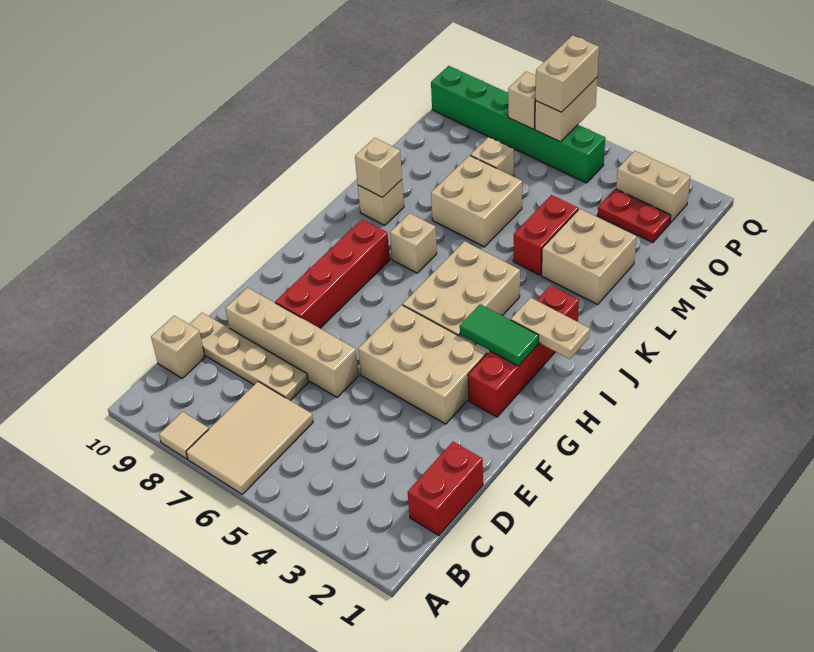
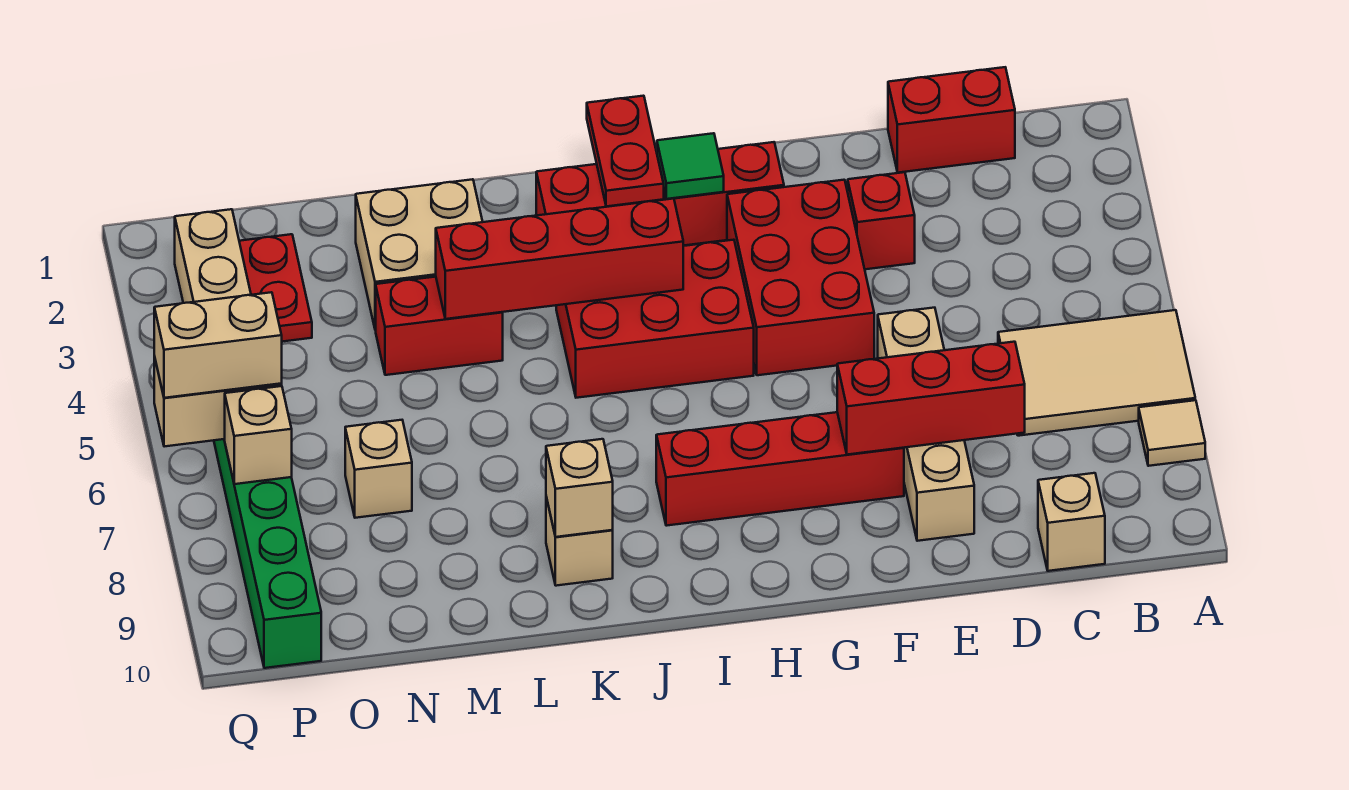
tan 1x4 plate [189,313,308,401] -> none
none -> red 1x3 brick [837,342,1025,455]
none -> red 1x1 brick [848,172,915,269]
tan 2x3 brick [358,305,487,424] -> red 2x3 brick [727,180,874,375]
green 1x2 tile [460,304,539,366] -> green 1x1 tile [657,133,724,199]
tan 2x3 brick [403,241,520,345] -> red 2x3 brick [556,240,754,398]
tan 1x2 plate [511,298,590,359] -> red 1x2 plate [587,96,664,206]
none -> red 1x4 brick [436,199,683,319]
tan 1x1 brick [390,213,437,273] -> none
tan 2x2 brick [431,155,522,247] -> none

